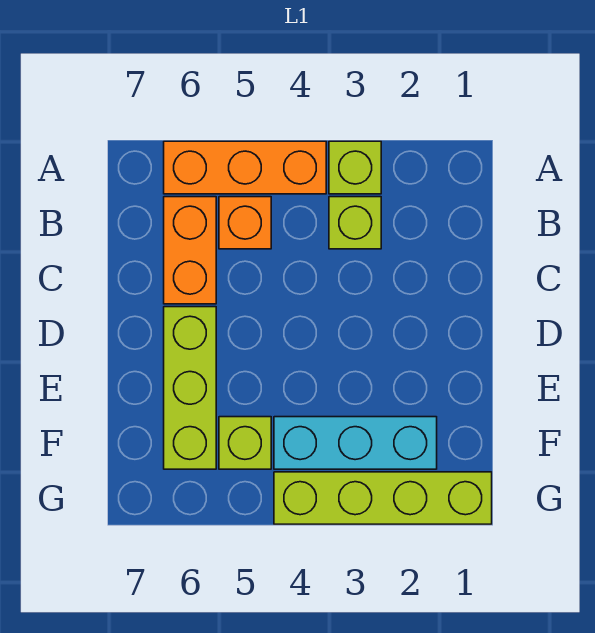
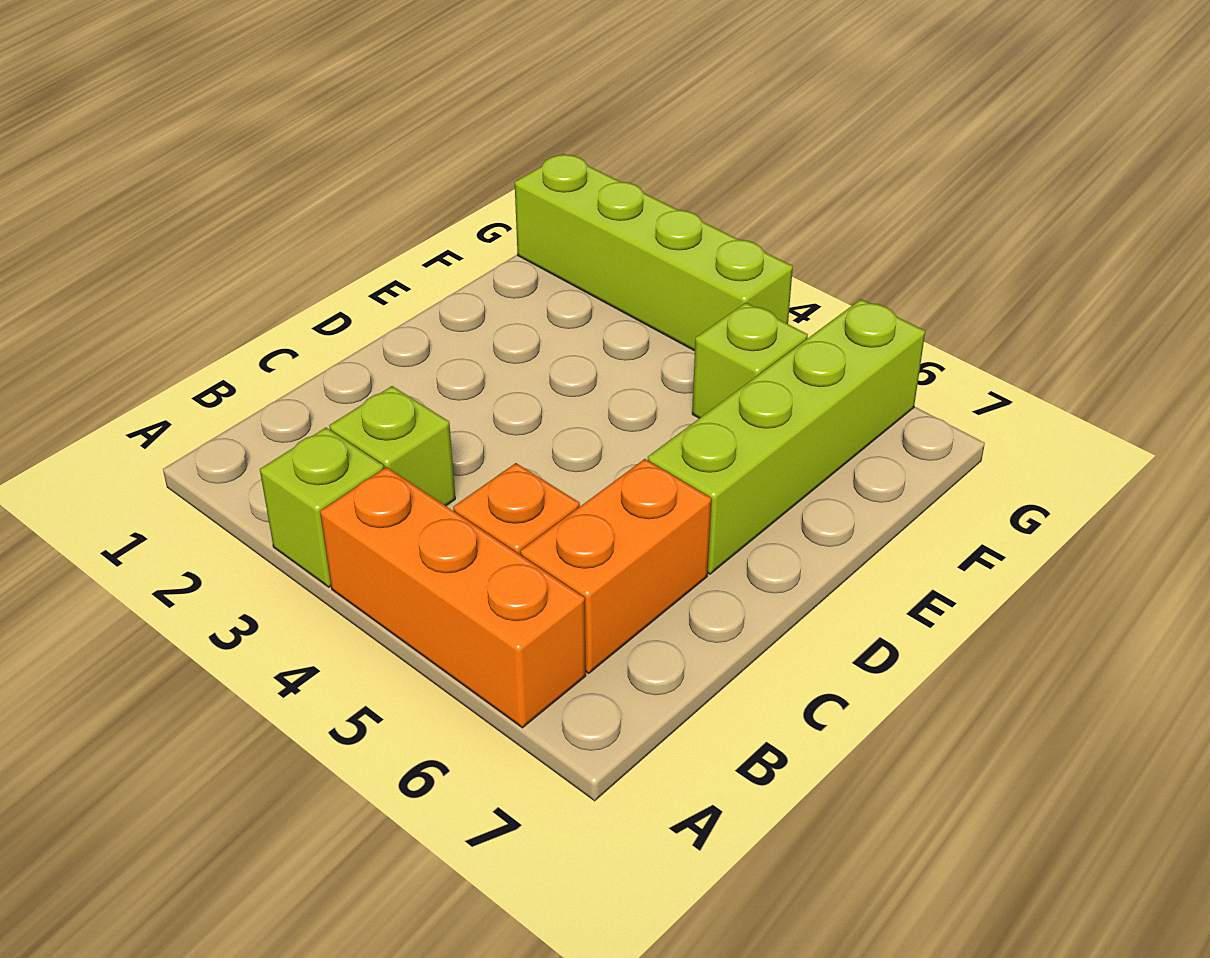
lime 1x3 brick [164,307,216,469] -> lime 1x4 brick [648,299,925,574]
cyan 1x3 brick [274,417,437,469] -> none

